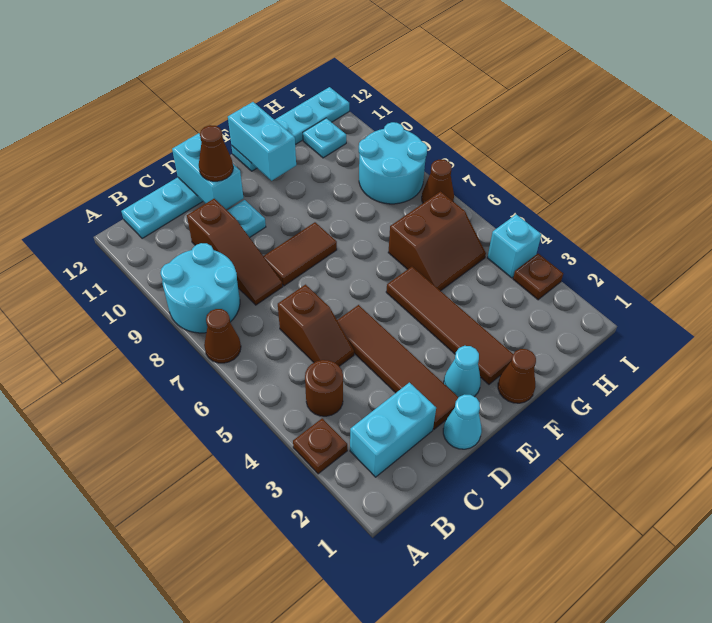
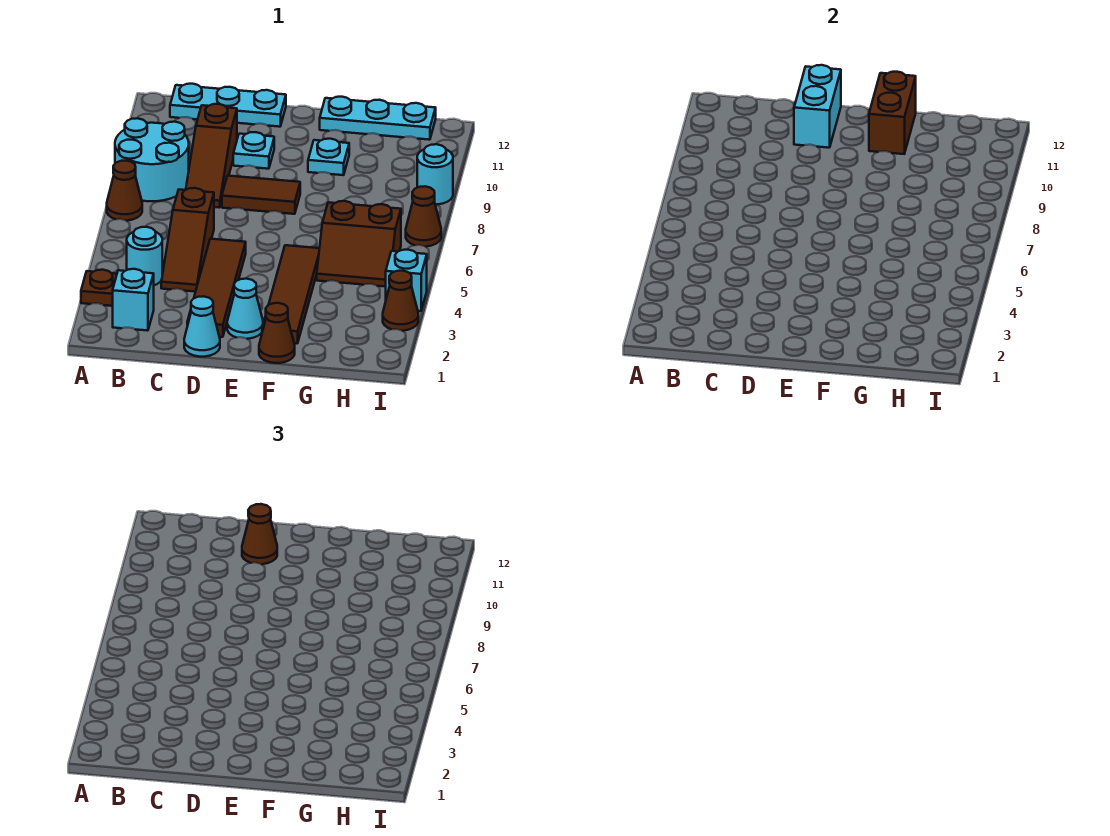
cyan 1x2 brick [350,383,436,477] -> cyan 1x1 brick [113,269,154,331]
brown 1x1 round brick [305,360,343,416] -> cyan 1x1 round brick [127,227,162,285]
brown 1x2 slope [278,285,354,366] -> brown 1x3 slope [161,188,214,292]
cyan 1x2 brick [228,102,296,181] -> brown 1x2 brick [869,72,916,154]
cyan 1x4 plate [231,87,349,171] -> cyan 1x3 plate [320,97,436,140]
cyan 2x2 round brick [359,122,427,204] -> cyan 1x1 round brick [417,144,453,204]
cyan 1x1 plate [303,118,346,158] -> cyan 1x1 plate moved to [308,139,349,175]
brown 1x1 plate [513,254,563,300] -> brown 1x1 cone [383,271,418,331]

